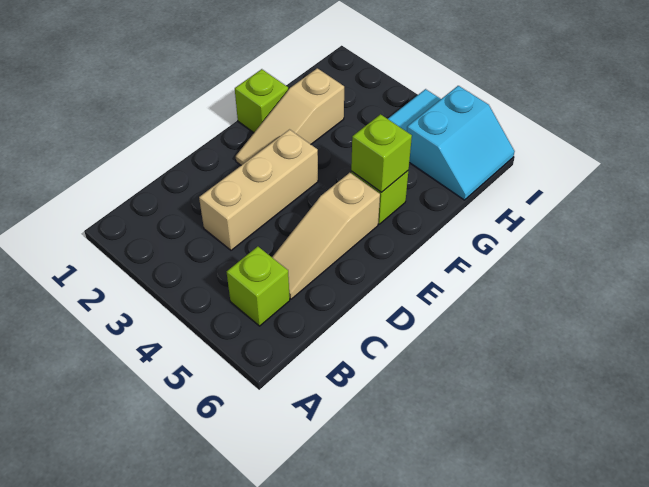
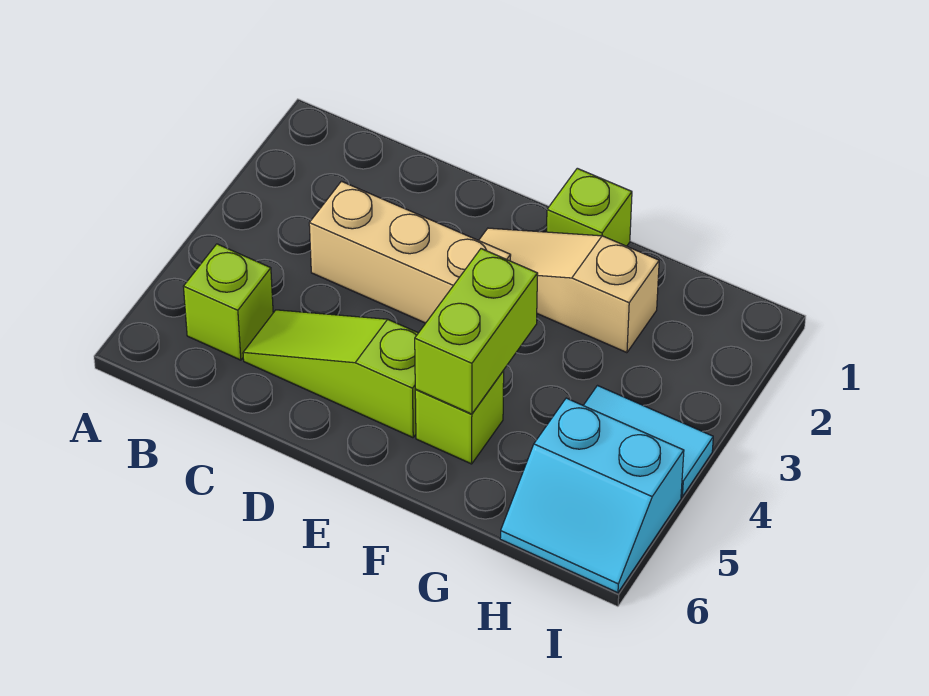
tan 1x3 slope [272,173,380,299] -> lime 1x3 slope [243,310,418,438]
lime 1x1 brick [351,114,412,192] -> lime 1x2 brick [415,249,538,414]

